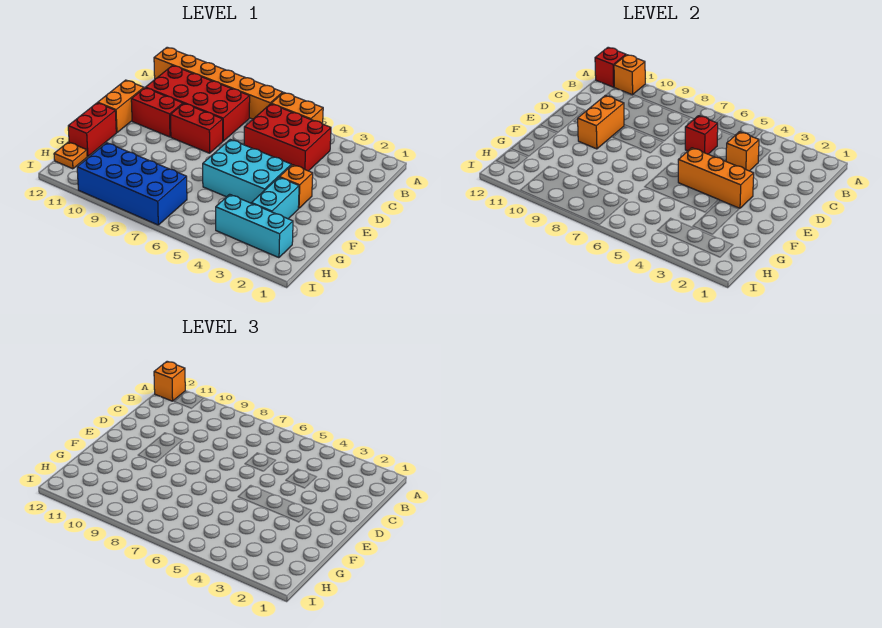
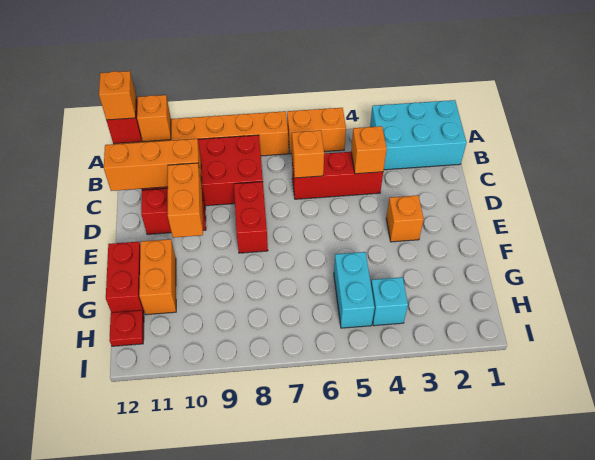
red 2x3 brick [244,104,331,171] -> red 1x3 brick [292,152,383,199]
red 1x1 brick [685,116,718,154] -> orange 1x1 brick [292,130,324,178]
red 1x2 brick [171,104,223,153] -> red 1x2 brick turned to [234,182,268,253]
orange 1x2 brick [98,80,144,133] -> orange 1x2 brick moved to [139,239,176,315]
orange 1x3 brick [678,148,754,208] -> orange 1x3 brick moved to [104,139,202,191]
cyan 2x3 brick [203,140,291,203] -> cyan 2x3 brick moved to [370,100,466,170]
cyan 1x2 brick [252,178,299,219] -> cyan 1x2 brick moved to [334,252,375,328]
cyan 1x3 brick [216,194,293,258] -> cyan 1x1 brick [371,277,408,326]
blue 2x4 brick [77,143,187,225] -> none
orange 1x1 plate [54,142,87,169] -> red 1x1 plate [109,310,144,346]

